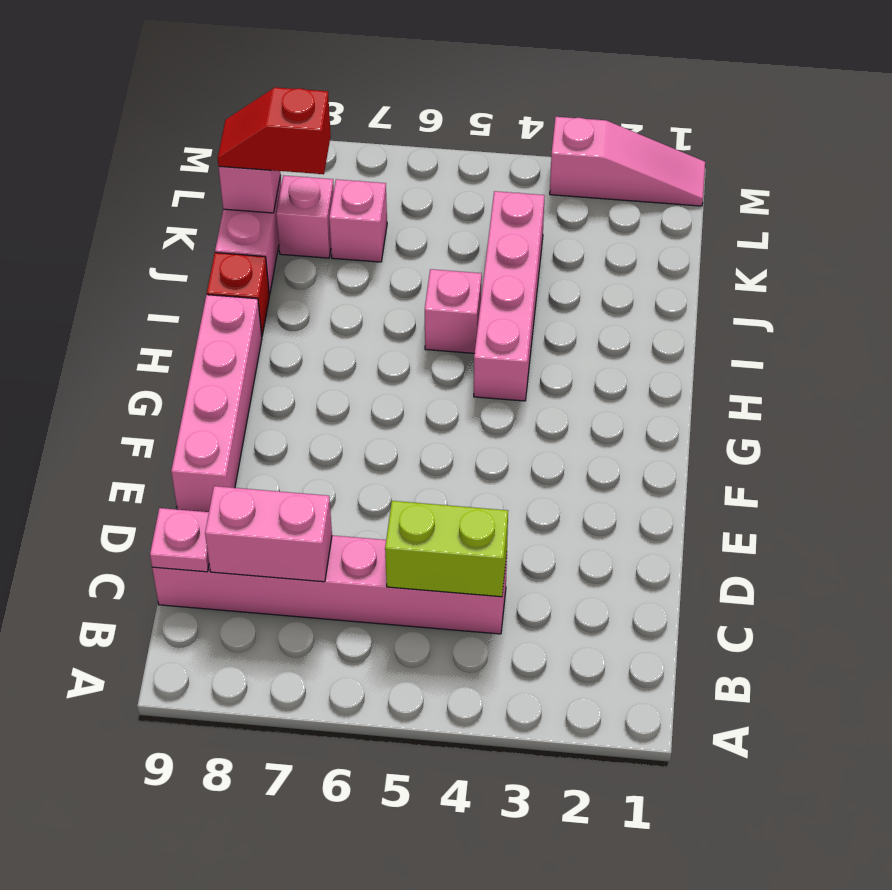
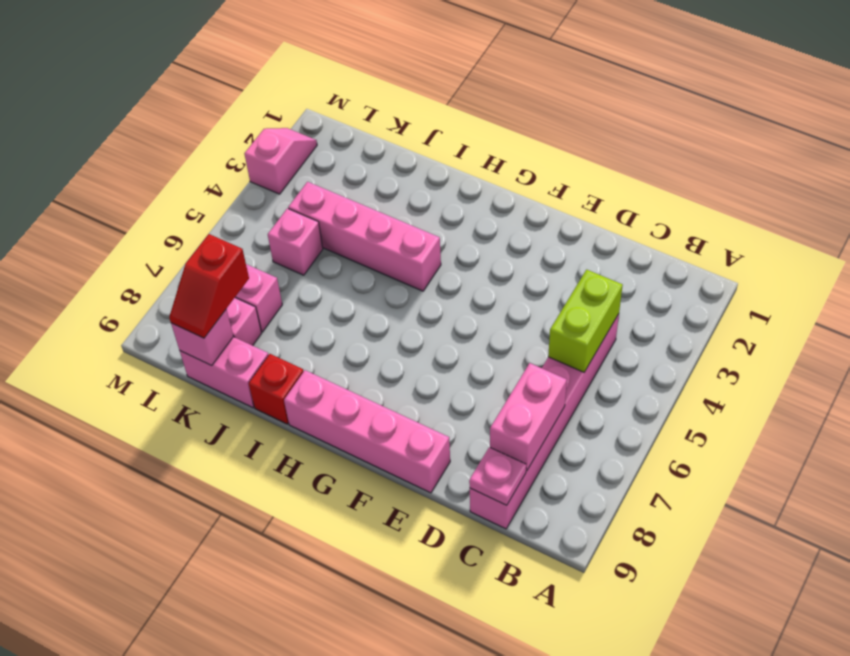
pink 1x1 brick [425,269,482,353] -> pink 1x1 brick moved to [268,208,323,275]
pink 1x3 slope [550,117,705,206] -> pink 1x2 slope [244,128,317,194]

